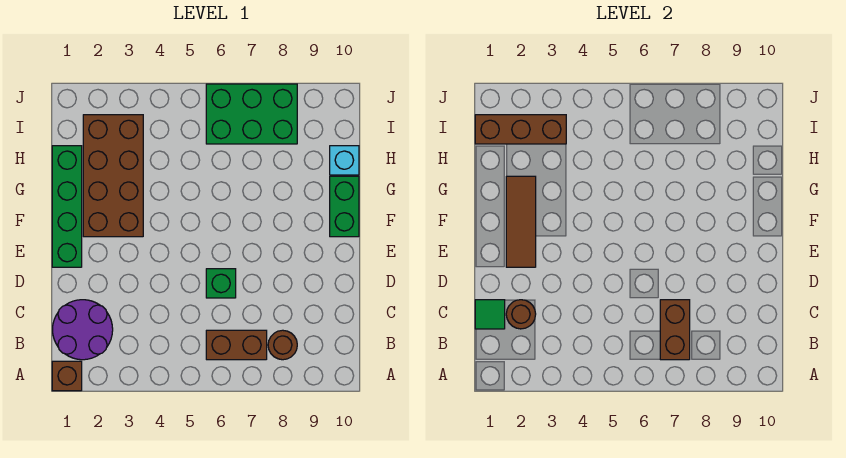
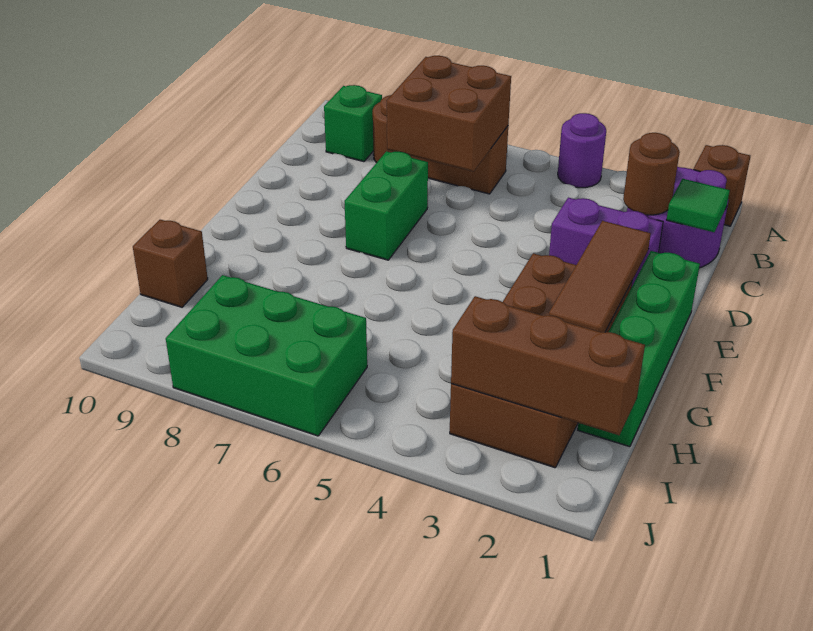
none -> purple 1x1 round brick [558,113,606,188]
brown 1x2 brick [660,300,690,360] -> brown 2x2 brick [387,56,511,172]
none -> purple 1x2 brick [549,198,663,286]
green 1x1 brick [206,269,236,298] -> green 1x1 brick moved to [324,85,382,162]
green 1x2 brick [330,176,359,237] -> green 1x2 brick moved to [344,151,428,260]
cyan 1x1 brick [330,146,359,175] -> brown 1x1 brick [133,220,208,307]

